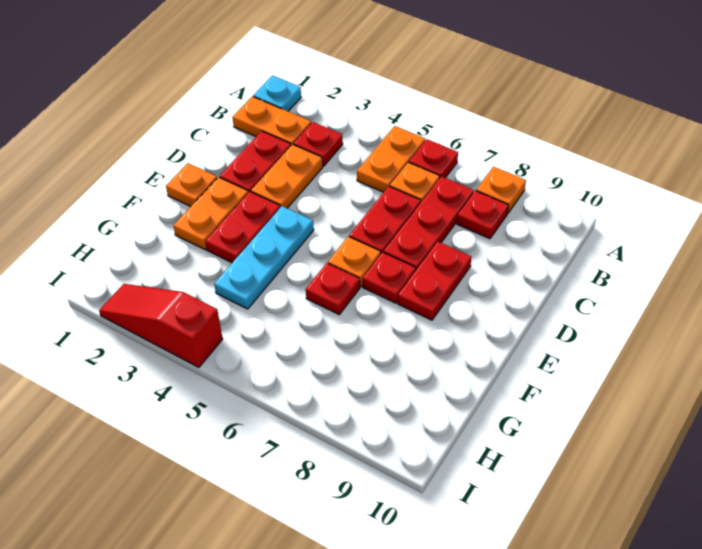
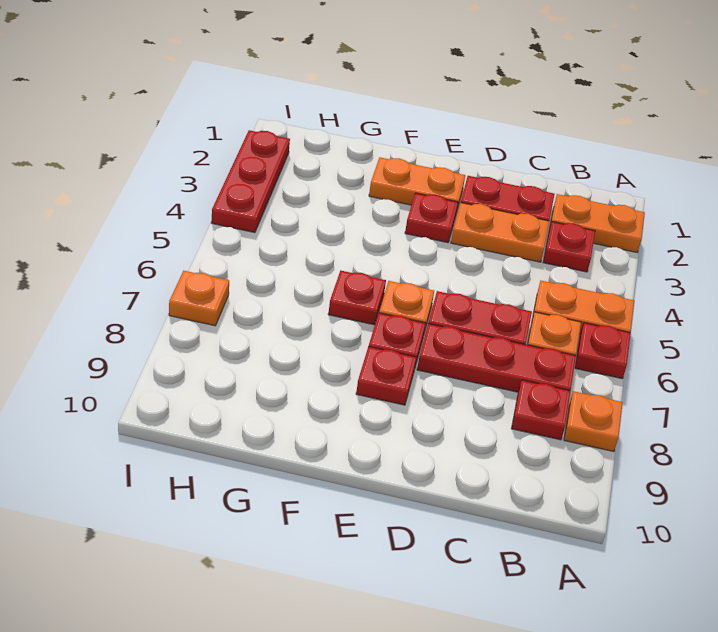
cyan 1x1 plate [253,76,301,111] -> none
orange 1x2 plate [233,96,311,145] -> orange 1x2 plate turned to [549,194,645,252]
red 1x2 plate [398,242,471,320] -> red 1x1 plate [356,347,417,405]
orange 1x1 plate [166,163,217,206] -> orange 1x1 plate moved to [169,271,229,326]
red 1x2 plate [205,192,280,263] -> red 1x1 plate [405,193,458,243]
cyan 1x3 plate [214,206,314,309] -> none
red 1x3 slope [99,284,222,367] -> red 1x3 plate [211,130,290,233]

